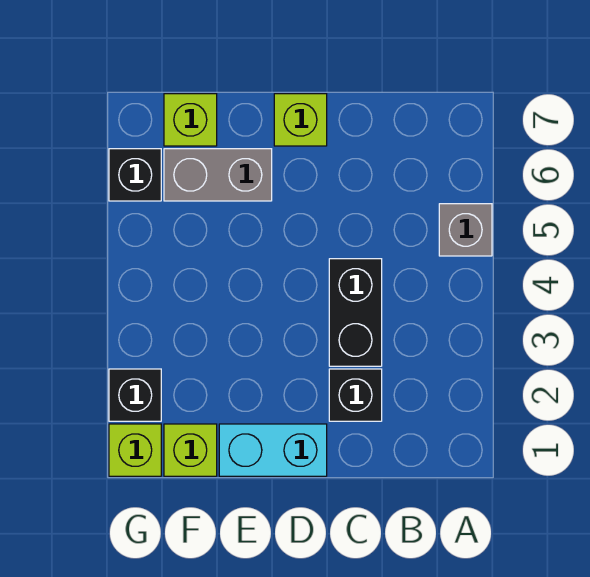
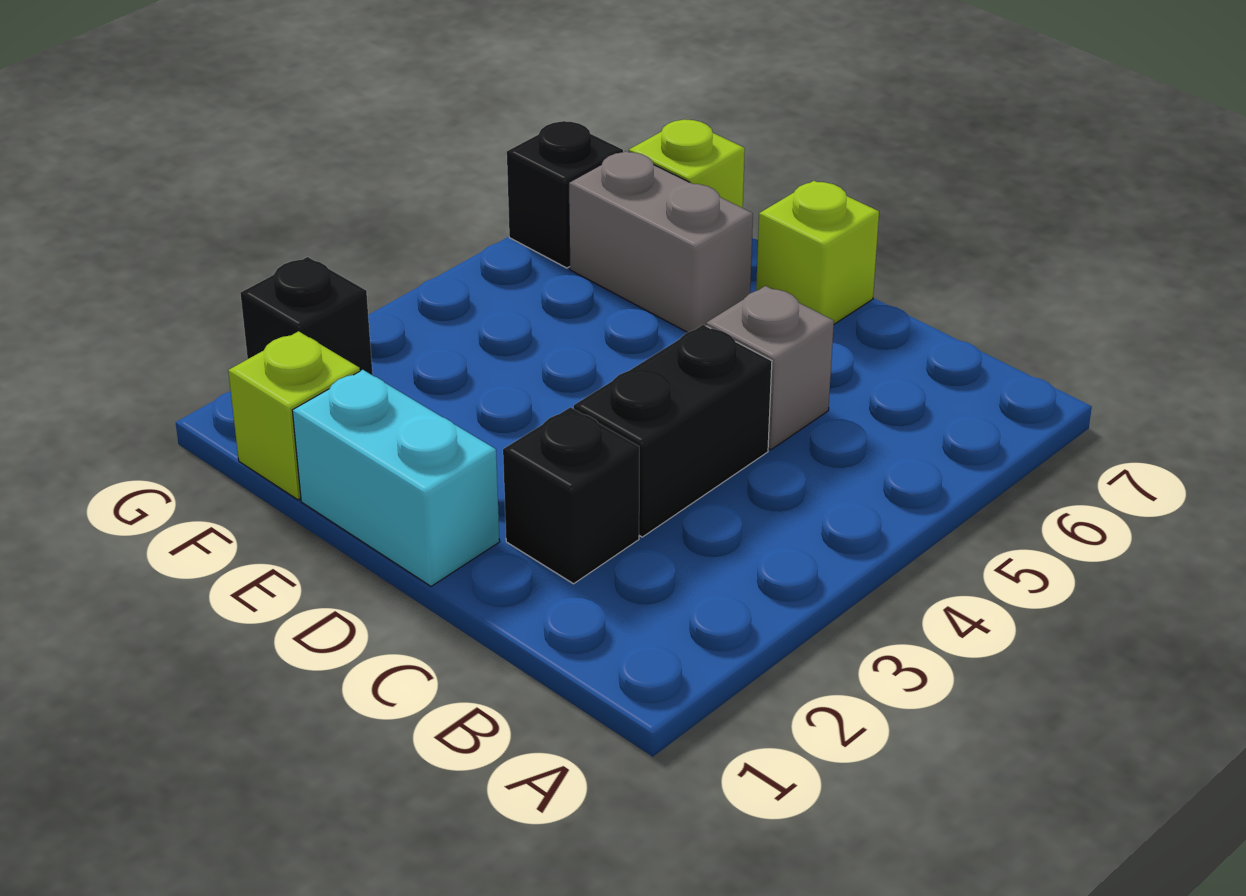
grey 1x1 brick [439,204,492,256] -> grey 1x1 brick moved to [706,286,834,450]
lime 1x1 brick [109,424,161,476] -> none

